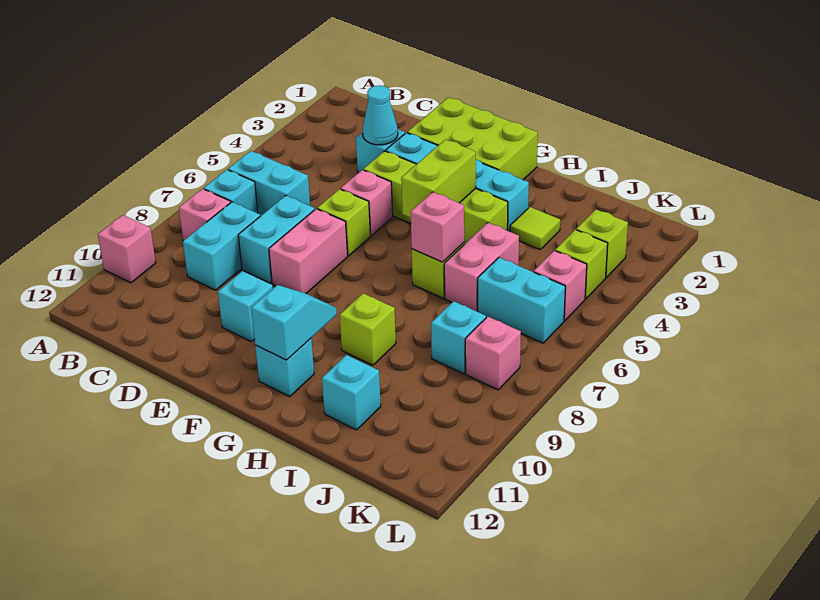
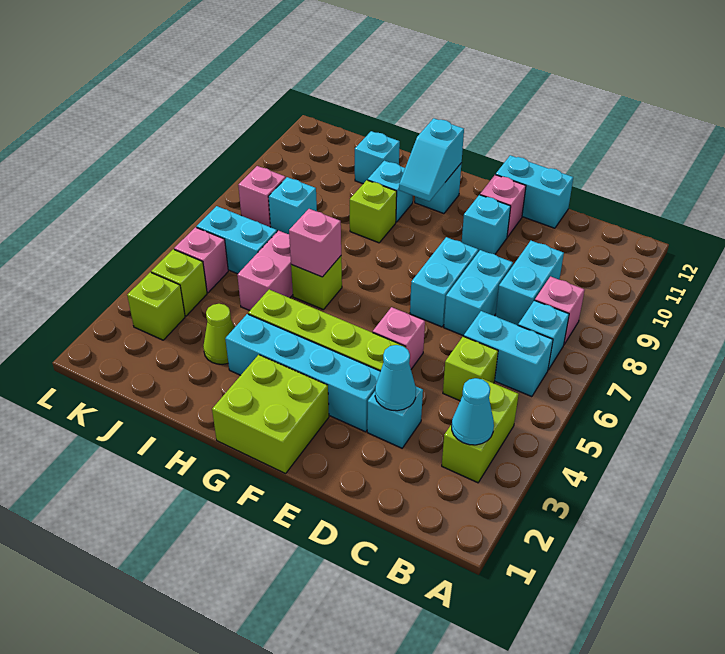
pink 1x1 brick [98,215,156,283] -> pink 1x1 brick moved to [480,175,526,237]
none -> cyan 1x1 cone [452,378,494,445]
none -> cyan 1x2 brick [496,155,573,228]
lime 2x3 brick [407,97,538,180] -> lime 2x2 brick [212,355,329,474]
lime 1x1 brick [317,189,370,256] -> lime 1x1 brick moved to [443,336,498,401]
pink 1x2 brick [269,209,348,293] -> cyan 1x2 brick [410,237,478,327]
lime 1x2 brick [401,139,476,218] -> lime 1x2 brick moved to [442,379,518,483]
none -> cyan 1x1 brick [368,161,413,222]
lime 1x1 tile [510,207,560,250] -> lime 1x1 cone [203,304,235,364]

